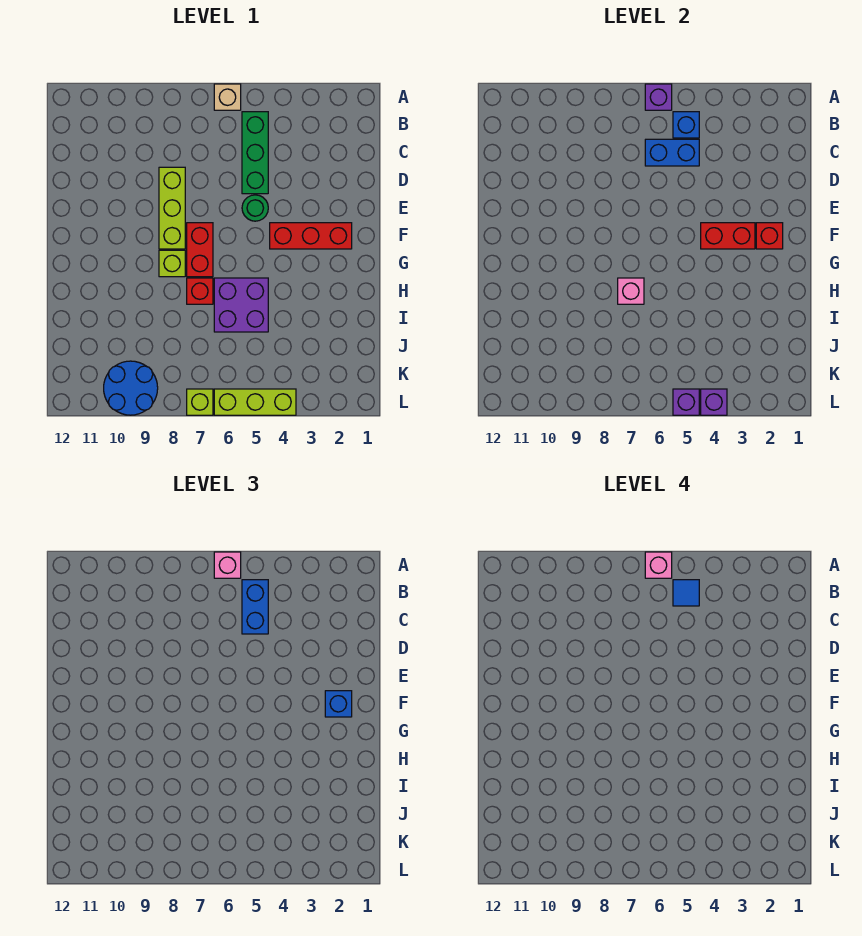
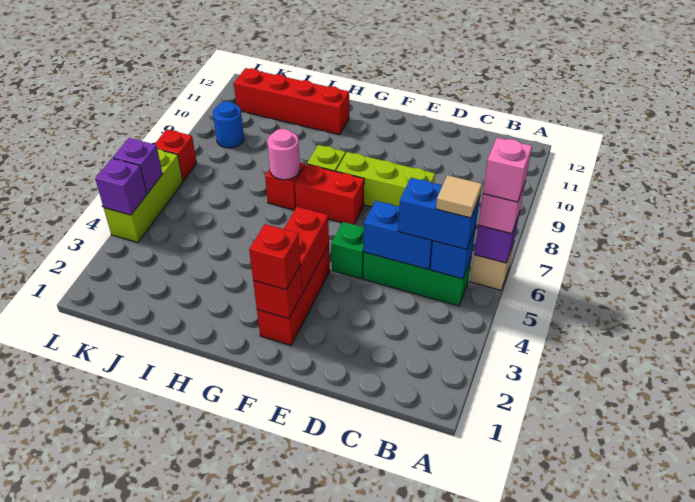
blue 1x1 tile [673,580,699,606] -> tan 1x1 tile [436,175,482,218]
blue 1x2 brick [645,139,699,166] -> blue 1x2 brick turned to [364,201,433,269]
green 1x1 round brick [242,195,268,221] -> green 1x1 brick [331,222,364,279]
blue 1x1 brick [325,691,352,717] -> red 1x1 brick [249,224,301,290]
purple 2x2 brick [214,278,268,332] -> none
pink 1x1 brick [618,278,644,304] -> pink 1x1 round brick [267,129,300,180]
none -> red 1x4 brick [234,68,349,135]
blue 2x2 round brick [104,361,158,415] -> blue 1x1 round brick [213,101,244,148]
lime 1x1 brick [187,389,213,415] -> red 1x1 brick [155,129,197,181]

